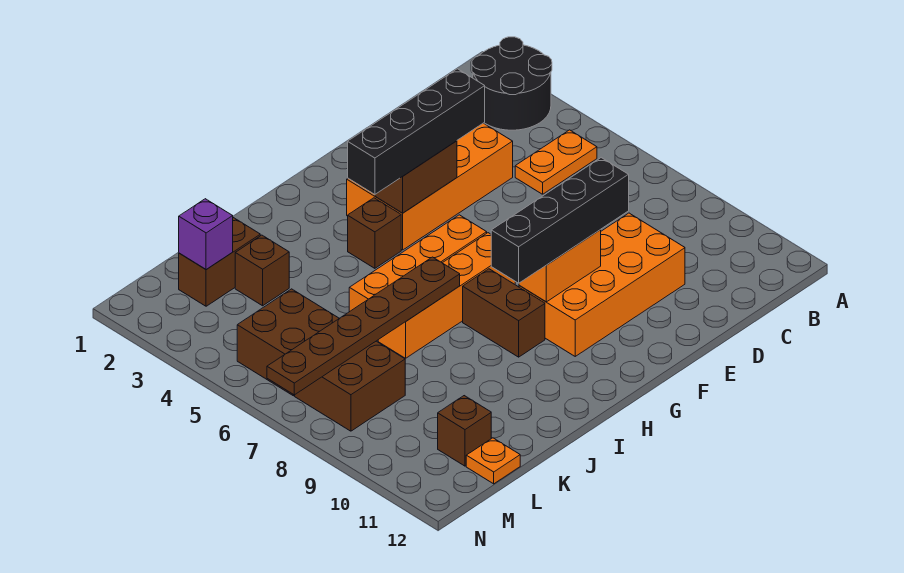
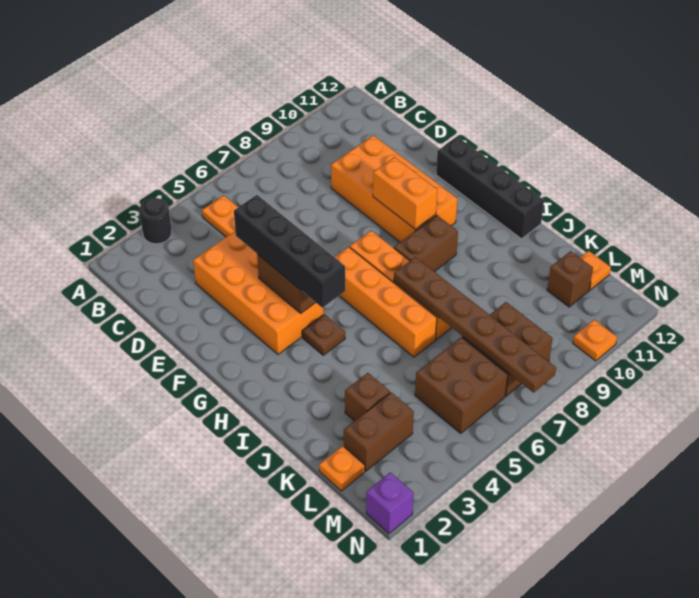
black 2x2 round brick [472,37,552,130] -> black 1x1 round brick [139,198,172,244]
black 1x4 brick [491,158,629,283] -> black 1x4 brick moved to [436,137,544,239]
brown 1x1 brick [348,198,401,268] -> brown 1x1 plate [302,314,345,355]
brown 1x2 brick [179,218,260,306] -> brown 1x2 brick turned to [344,392,414,471]
none -> orange 1x1 plate [319,446,365,491]
purple 1x1 brick [179,199,233,270] -> purple 1x1 brick moved to [366,472,414,534]
none -> orange 1x1 plate [573,320,617,361]

